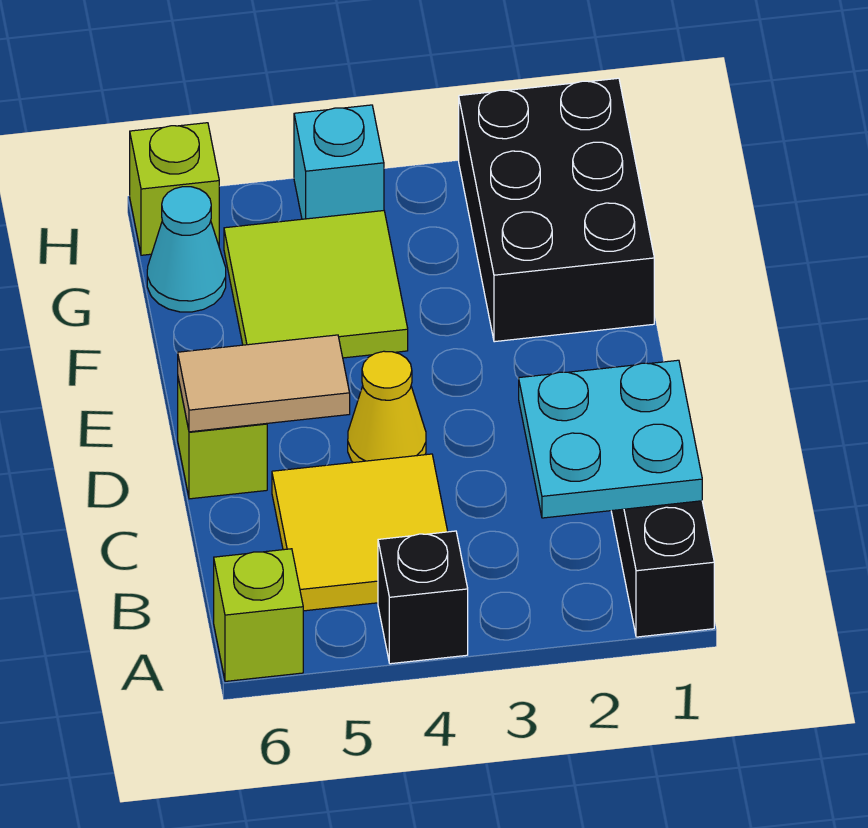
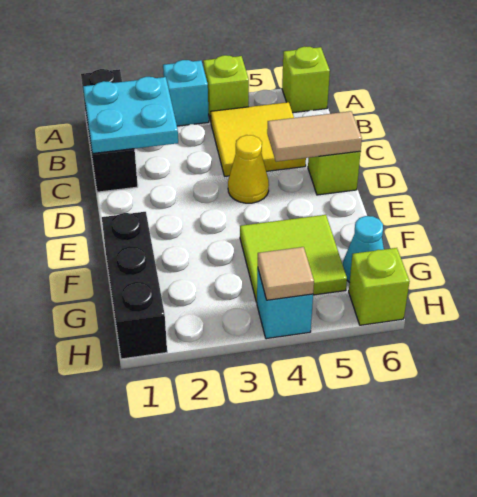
none -> cyan 1x1 brick [163,60,209,126]
black 1x1 brick [378,531,468,664] -> lime 1x1 brick [203,55,249,122]
black 2x3 brick [459,78,654,342] -> black 1x3 brick [102,212,167,359]
none -> tan 1x1 tile [258,247,314,300]

